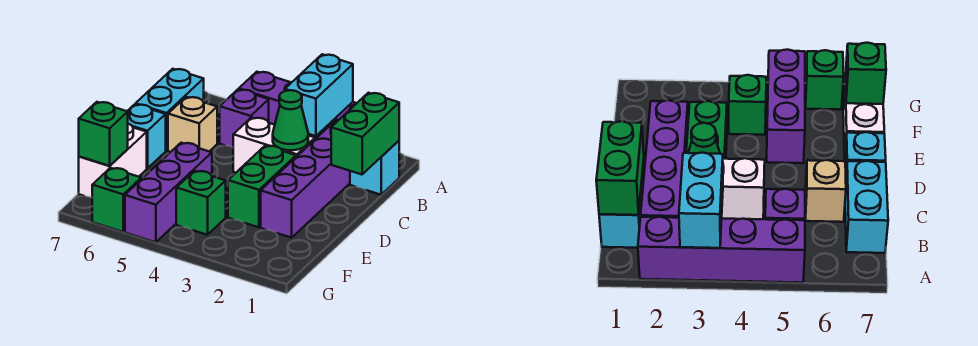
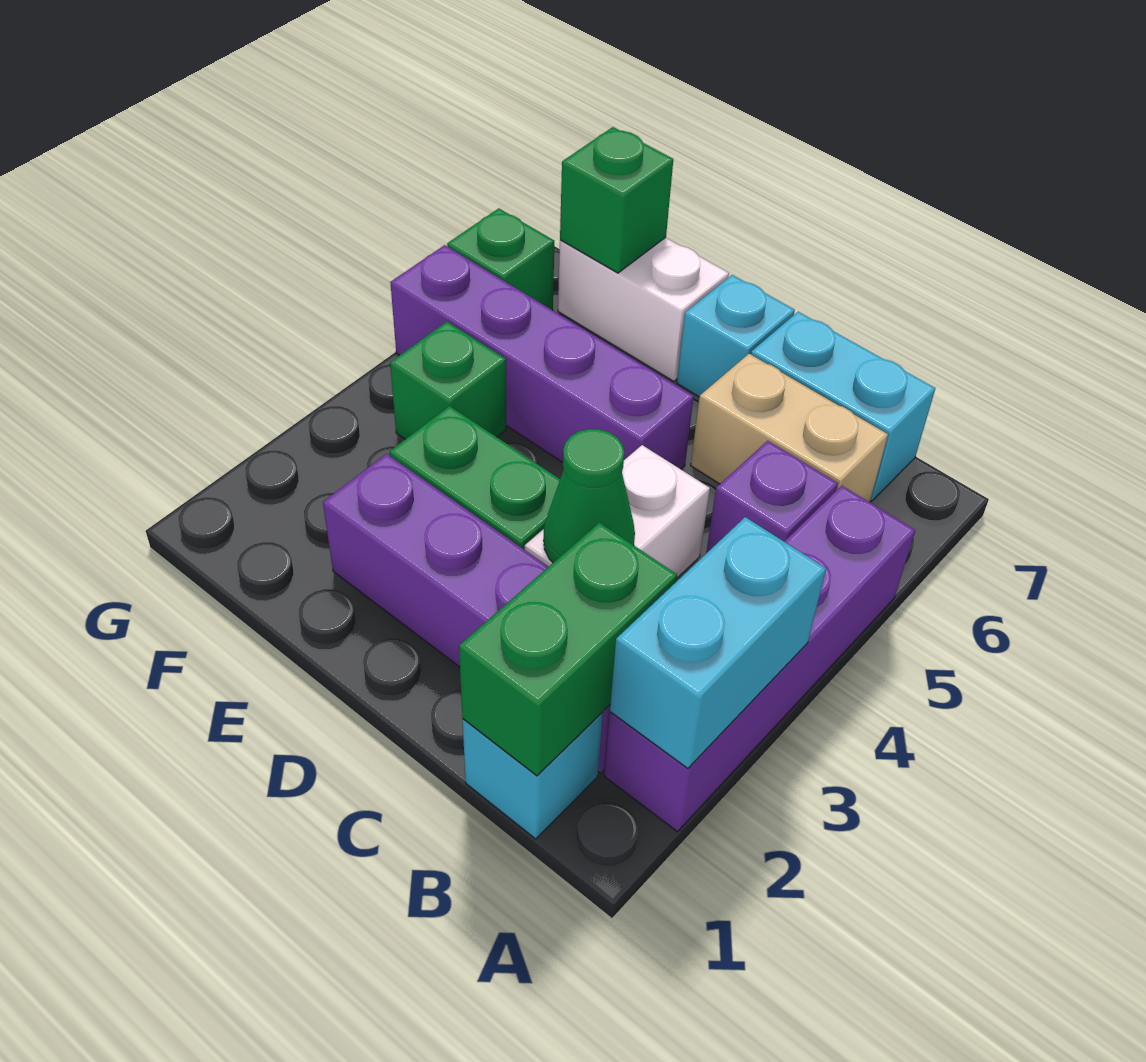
cyan 1x2 brick [285,54,353,136] -> cyan 1x2 brick turned to [610,517,826,768]
green 1x2 brick [331,93,399,174] -> green 1x2 brick turned to [459,523,677,776]
tan 1x1 brick [168,97,217,152] -> tan 1x2 brick [691,354,888,502]
purple 1x3 brick [125,143,212,242] -> purple 1x4 brick [390,245,694,469]

